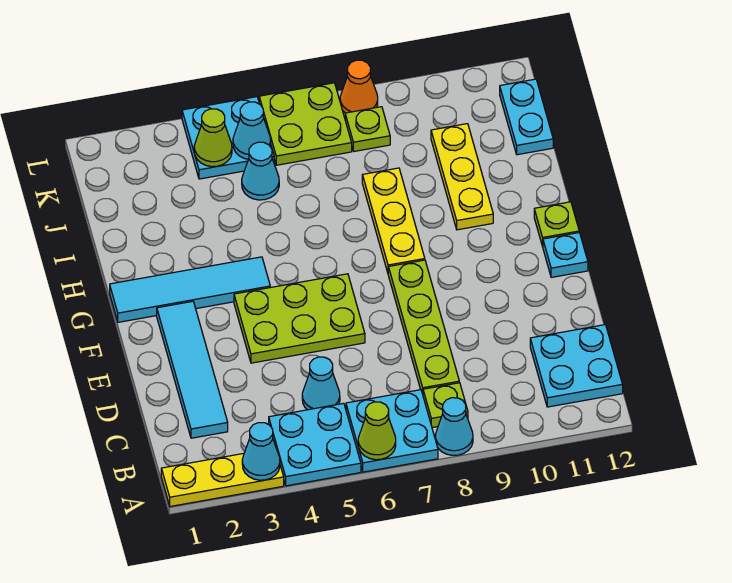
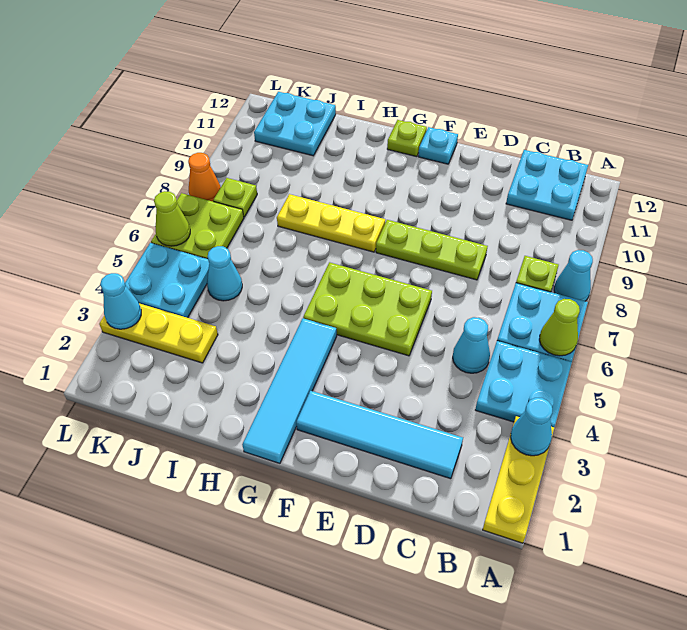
lime 1x4 plate [388,260,459,394] -> lime 1x3 plate [376,220,488,280]
lime 2x3 plate [234,274,365,363] -> lime 2x3 plate turned to [303,262,432,356]
yellow 1x3 plate [431,124,493,230] -> yellow 1x3 plate moved to [99,303,218,363]
cyan 1x2 plate [500,79,553,155] -> cyan 2x2 plate [254,92,336,156]
lime 1x1 cone [194,109,232,167] -> lime 1x1 cone moved to [154,191,190,246]
cyan 1x1 cone [233,102,271,159] -> cyan 1x1 cone moved to [100,273,141,329]

